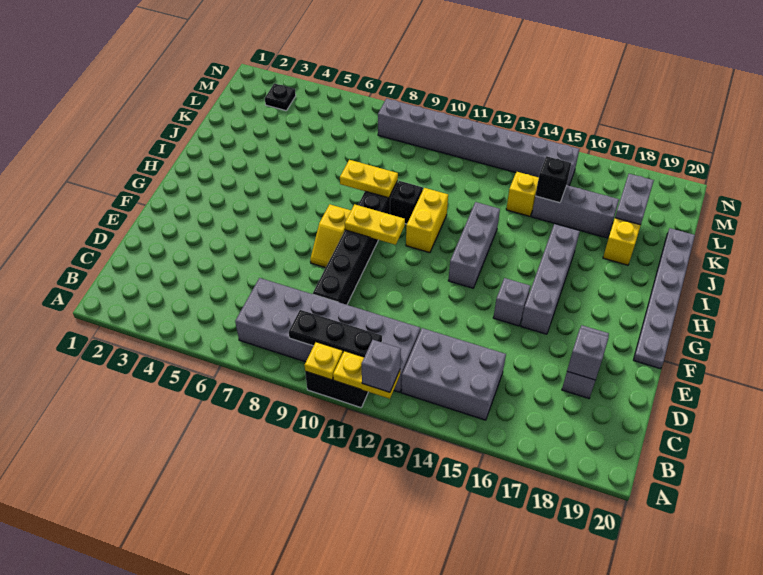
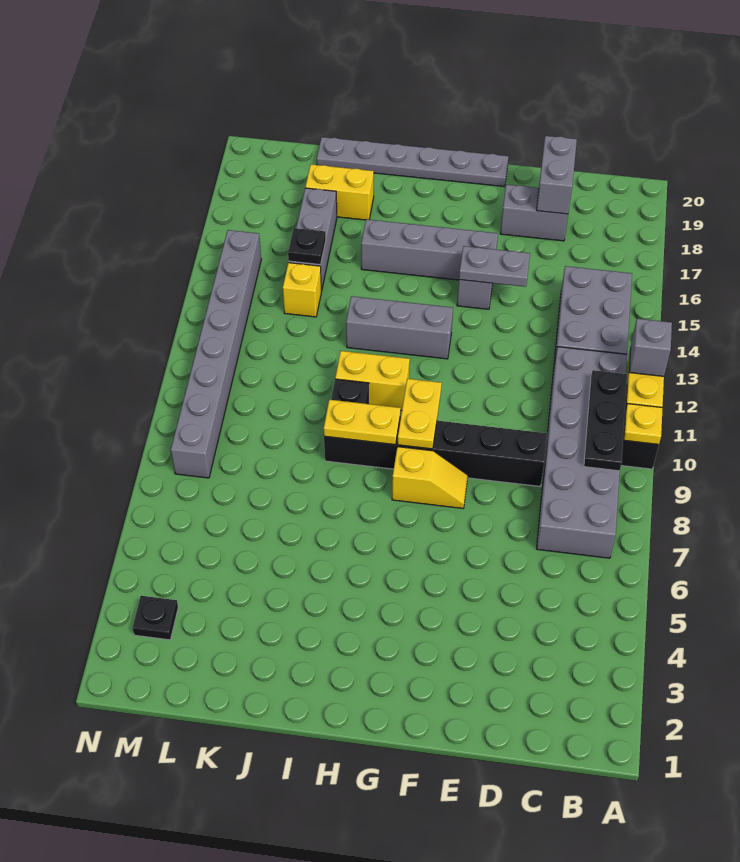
grey 1x1 brick [567,328,609,380] -> grey 1x2 brick [537,136,577,214]
yellow 1x2 plate [340,160,398,198] -> yellow 1x2 plate turned to [324,400,401,445]
black 1x1 brick [535,156,571,203] -> black 1x1 plate [288,228,326,265]
grey 1x2 plate [615,174,654,225] -> grey 1x2 plate moved to [459,246,530,287]

